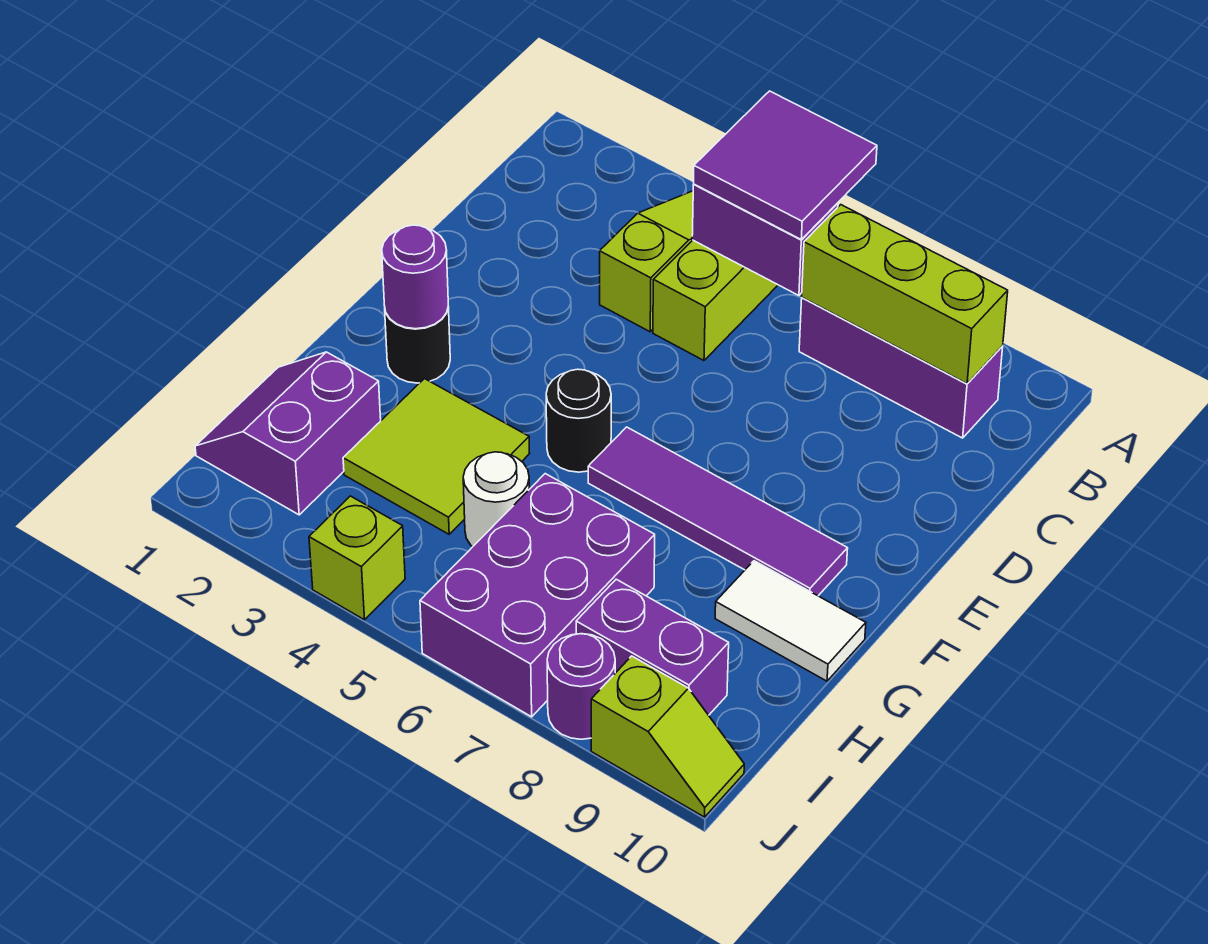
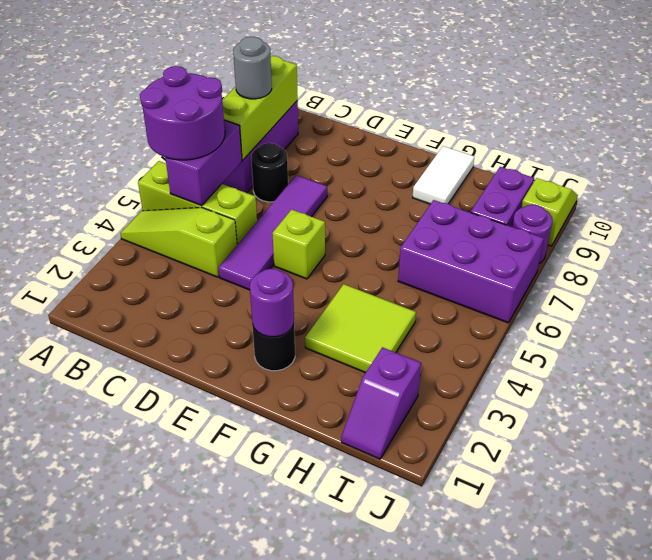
purple 2x2 tile [694,91,877,239] -> purple 2x2 round brick [140,66,225,160]
none -> grey 1x1 round brick [233,37,272,99]
black 1x1 round brick [546,369,611,472] -> black 1x1 round brick moved to [251,143,288,202]
purple 1x4 tile [588,427,848,596] -> purple 1x4 tile moved to [219,175,327,290]
purple 2x2 slope [195,352,381,515] -> purple 1x2 slope [341,347,421,459]
white 1x1 round brick [463,452,529,547] -> none
lime 1x1 brick [309,496,405,620] -> lime 1x1 brick moved to [273,209,325,279]

